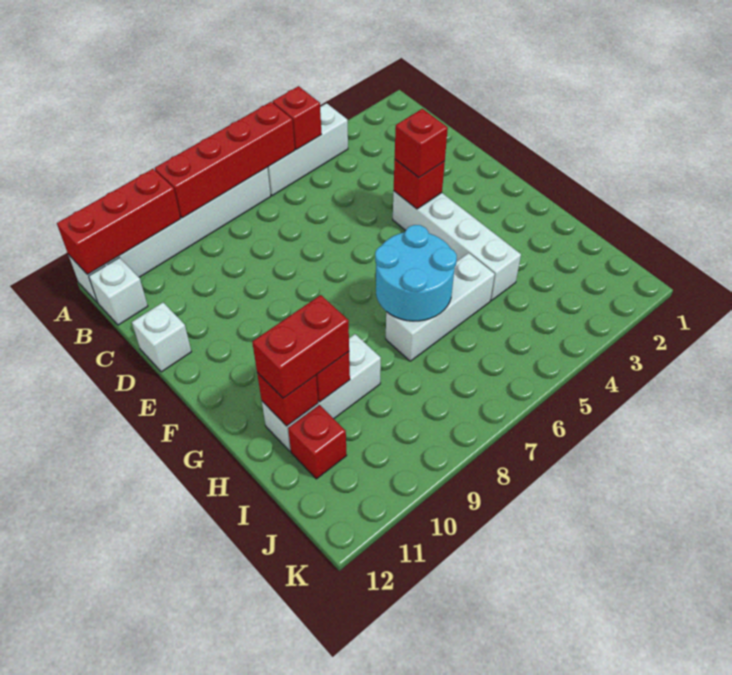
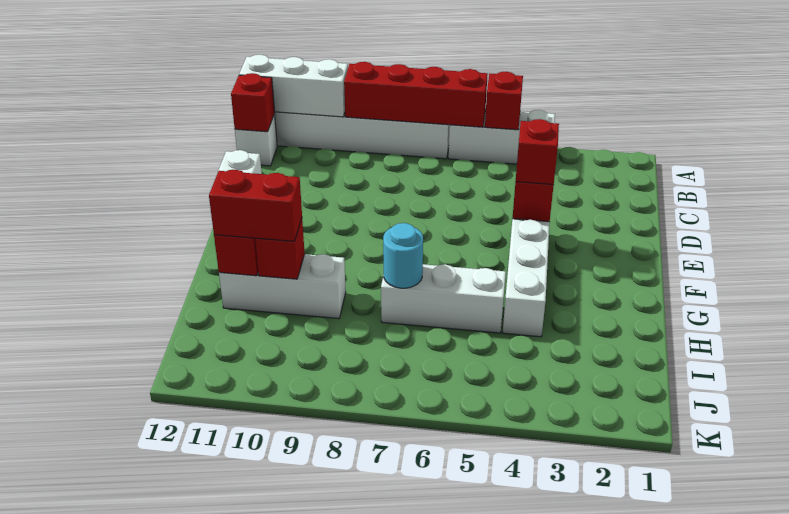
red 1x3 brick [57,169,181,275] -> white 1x3 brick [239,55,348,117]
cyan 2x2 round brick [375,225,457,321] -> cyan 1x1 round brick [383,223,423,288]
red 1x1 brick [288,405,347,479] -> red 1x1 brick moved to [231,73,275,132]

